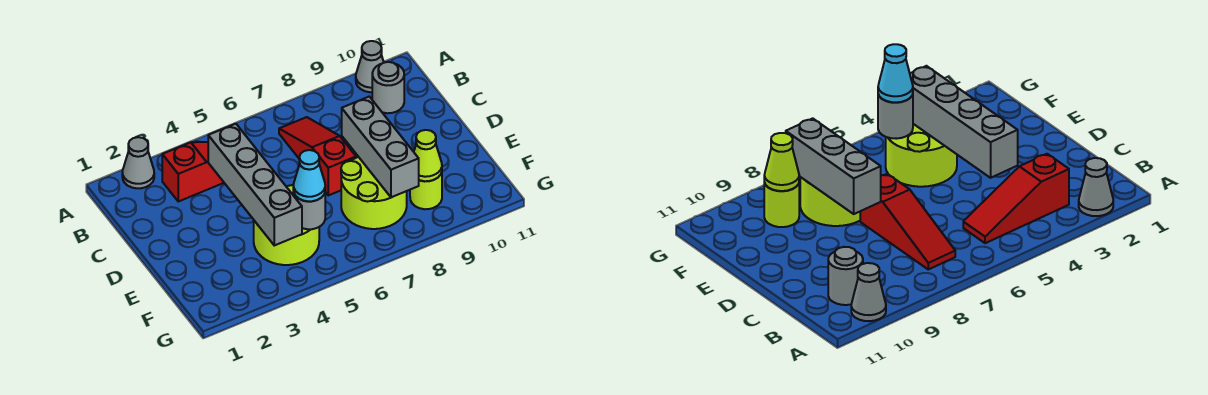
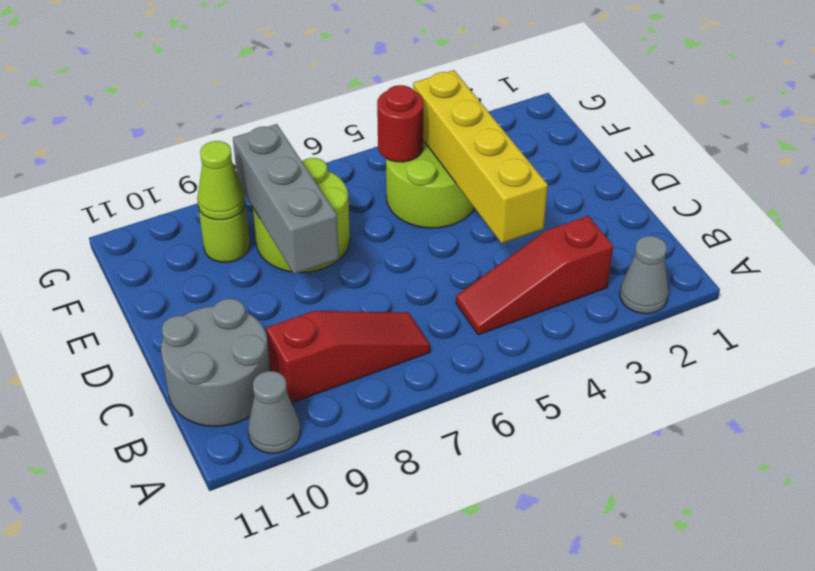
red 1x3 slope [279,117,356,195] -> red 1x3 slope turned to [266,311,430,403]
grey 1x1 round brick [372,62,404,113] -> grey 2x2 round brick [161,299,270,426]
grey 1x4 brick [208,124,302,245] -> yellow 1x4 brick [413,70,548,243]
grey 1x1 round brick [293,190,325,229] -> red 1x1 round brick [377,85,423,162]
cyan 1x1 cone [293,150,325,201] -> none

